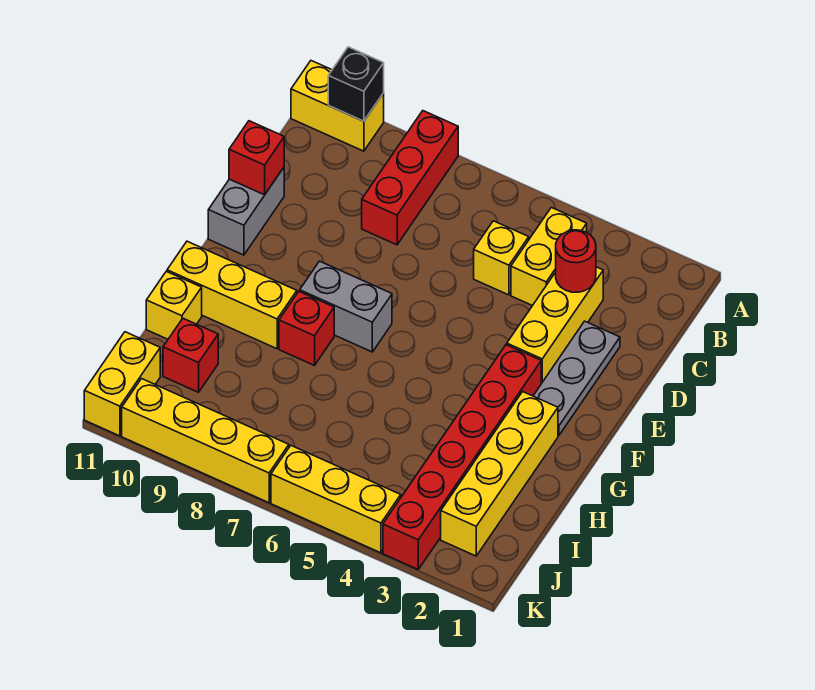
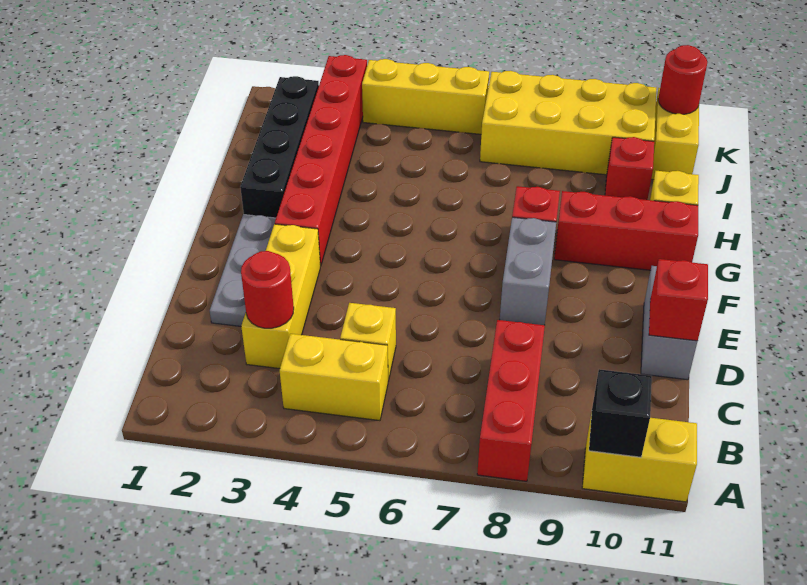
yellow 1x2 brick [511,207,587,306] -> yellow 1x2 brick turned to [280,334,388,421]
grey 1x2 brick [300,261,392,352] -> grey 1x2 brick turned to [500,217,556,325]
yellow 1x4 brick [441,392,558,556] -> black 1x4 brick [240,76,319,218]
yellow 1x3 brick [167,241,297,349] -> red 1x3 brick [554,191,698,270]
yellow 1x4 brick [122,379,289,503] -> yellow 2x4 brick [480,71,656,175]
none -> red 1x1 round brick [658,45,707,114]

